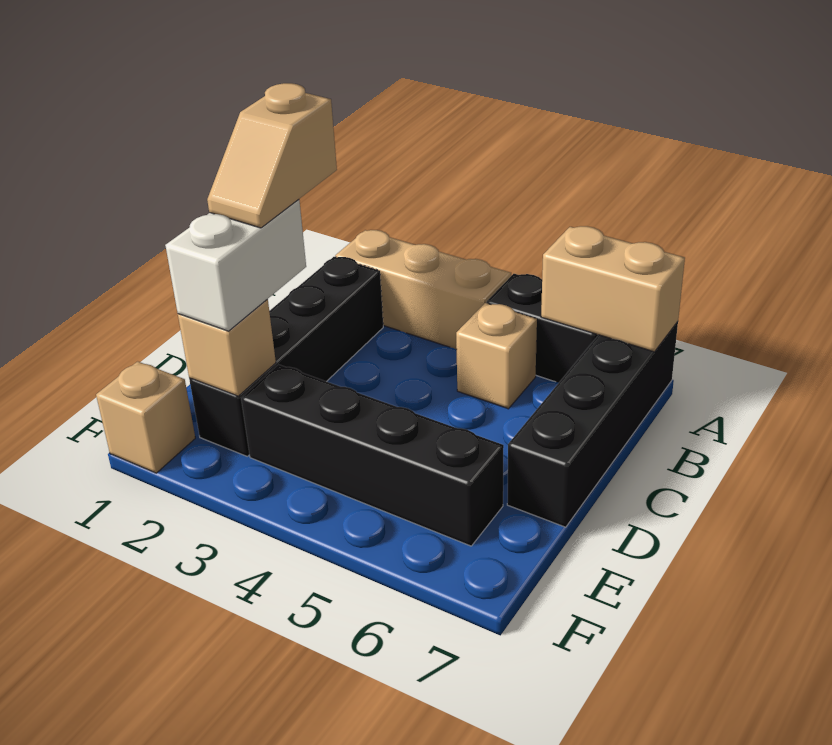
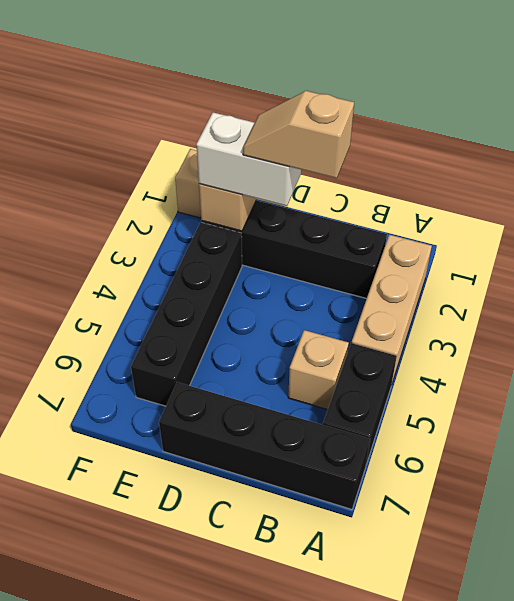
tan 1x2 brick [541,226,685,352] -> none

